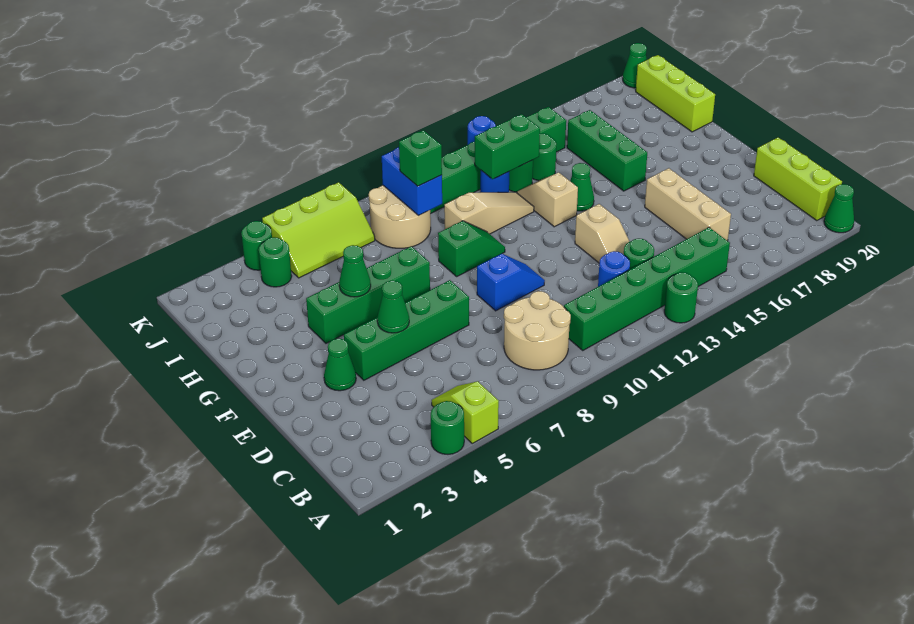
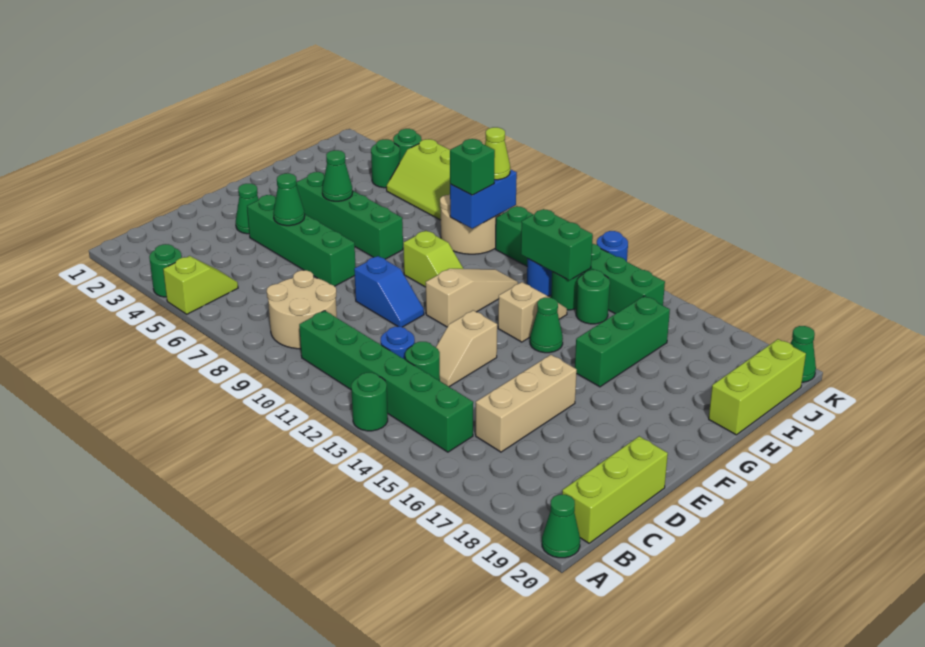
green 1x2 slope [438,221,505,276] -> lime 1x2 slope [403,230,463,287]
tan 1x3 slope [444,192,534,234] -> tan 1x3 slope turned to [426,269,518,327]
none -> lime 1x1 cone [485,127,510,180]

